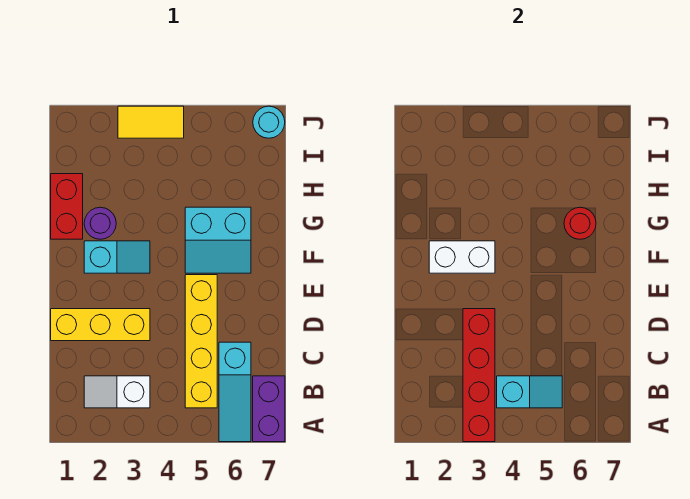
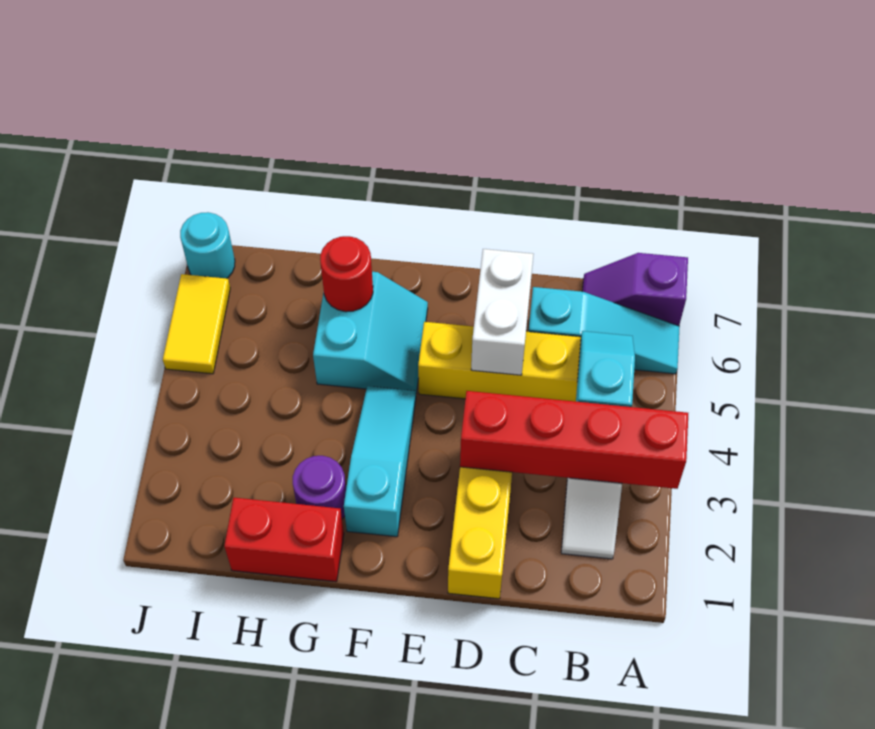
purple 1x2 brick [253,376,285,442] -> purple 1x2 slope [582,253,688,326]
cyan 1x2 slope [84,241,150,273] -> cyan 1x3 slope [344,386,416,537]
white 1x2 brick [429,241,495,273] -> white 1x2 brick moved to [471,249,534,375]
yellow 1x2 tile [118,106,184,138] -> yellow 1x2 tile moved to [163,274,230,374]

